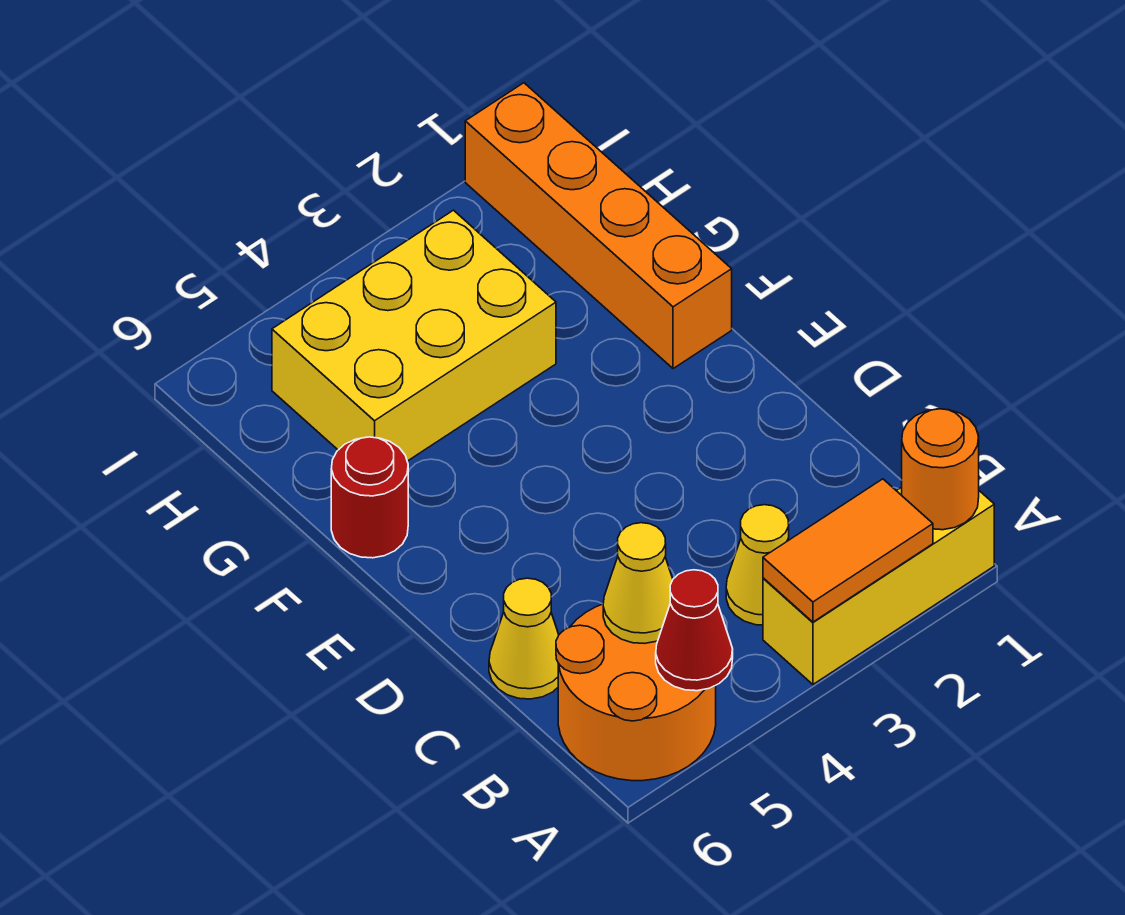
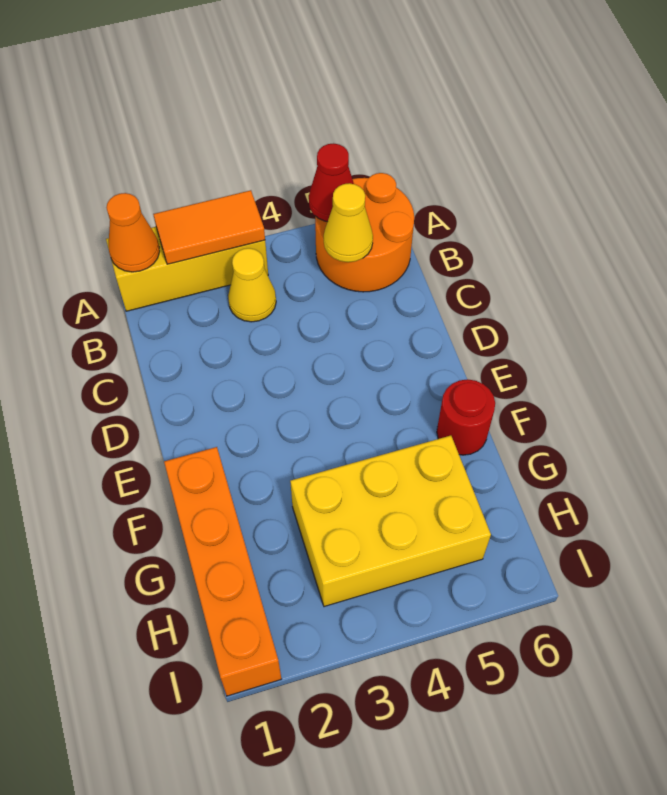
orange 1x1 round brick [902,409,979,530] -> orange 1x1 cone [106,193,160,272]
yellow 1x1 cone [489,578,559,699] -> none

